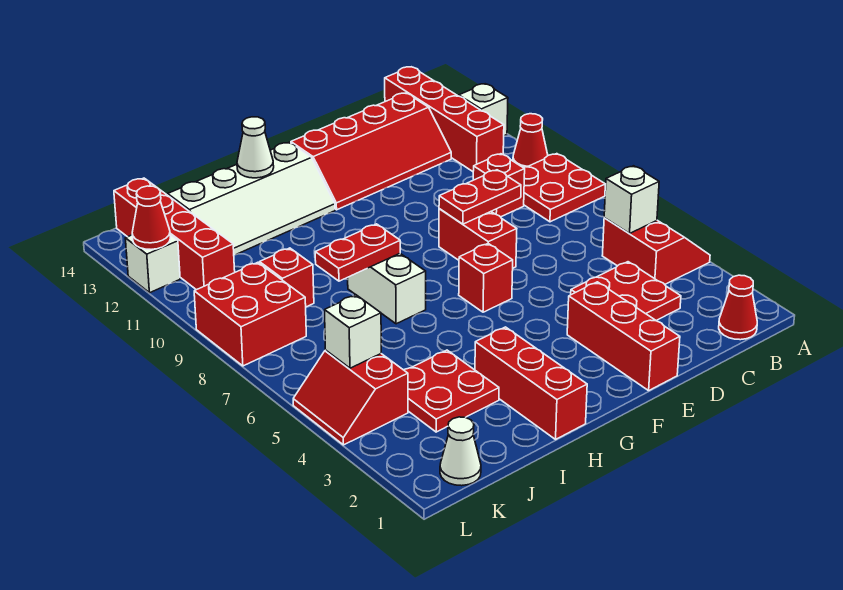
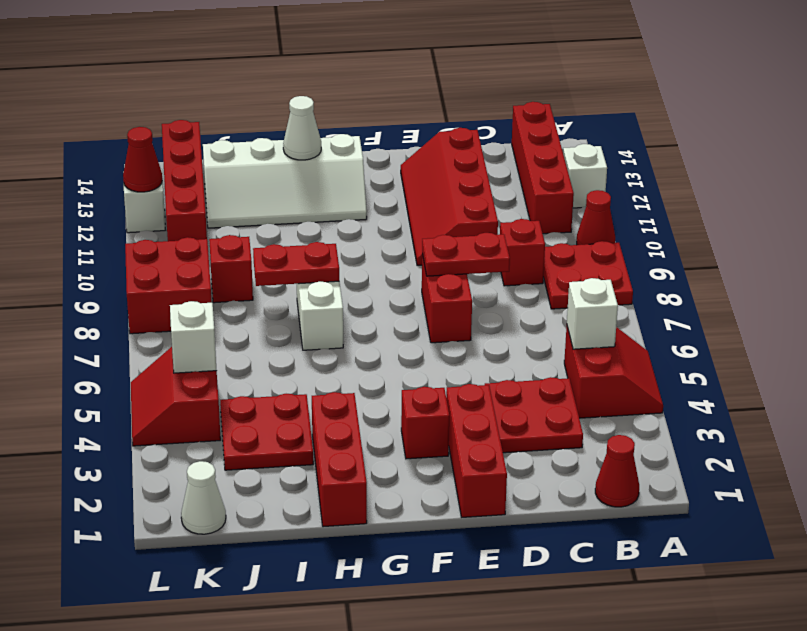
red 2x4 slope [291,93,451,210] -> red 2x4 slope turned to [401,128,498,265]
red 1x1 brick [459,244,513,312] -> red 1x1 brick moved to [401,387,449,459]

